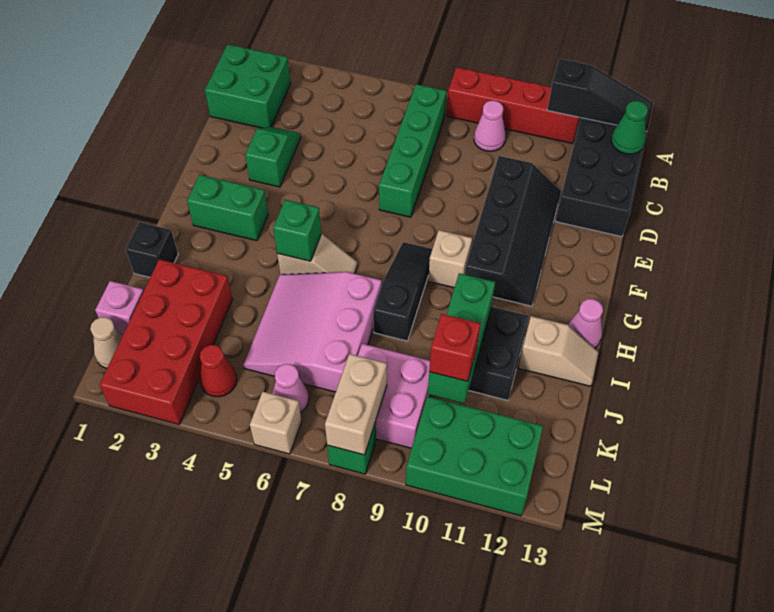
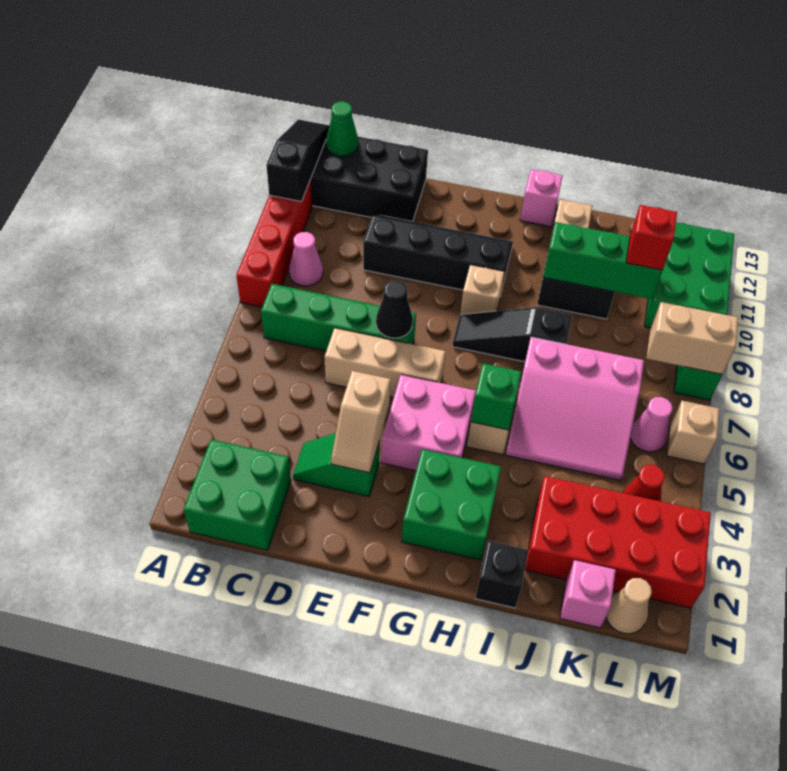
none -> tan 1x3 brick [325,328,445,397]
none -> tan 1x2 slope [331,371,390,473]
none -> black 1x1 cone [376,280,413,338]
green 1x2 brick [187,175,268,241] -> green 2x2 brick [402,449,501,560]
pink 1x1 cone [568,299,603,348] -> pink 1x1 brick [520,169,563,227]
pink 2x2 brick [358,344,430,448] -> pink 2x2 brick moved to [381,375,476,471]

